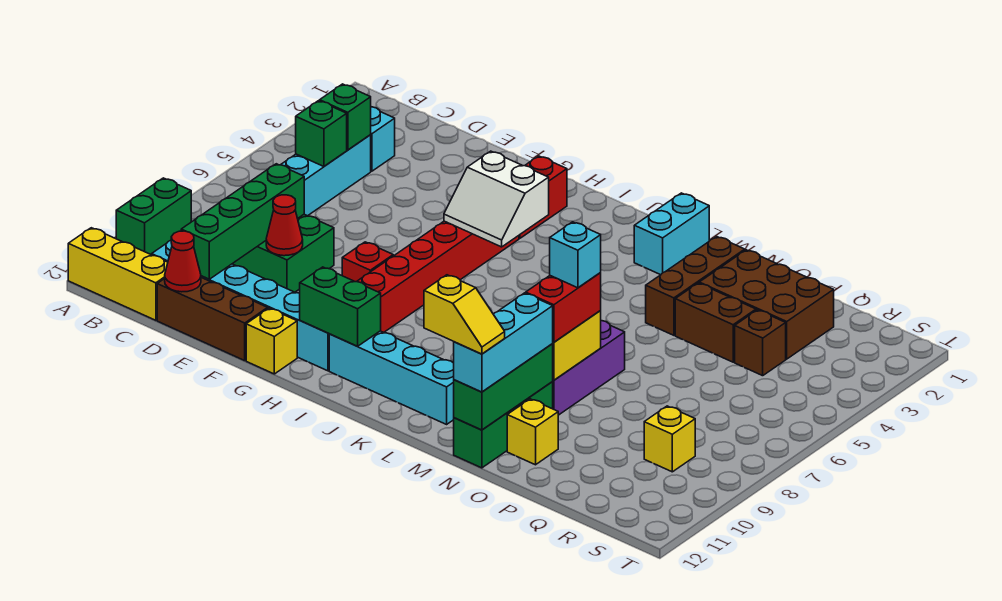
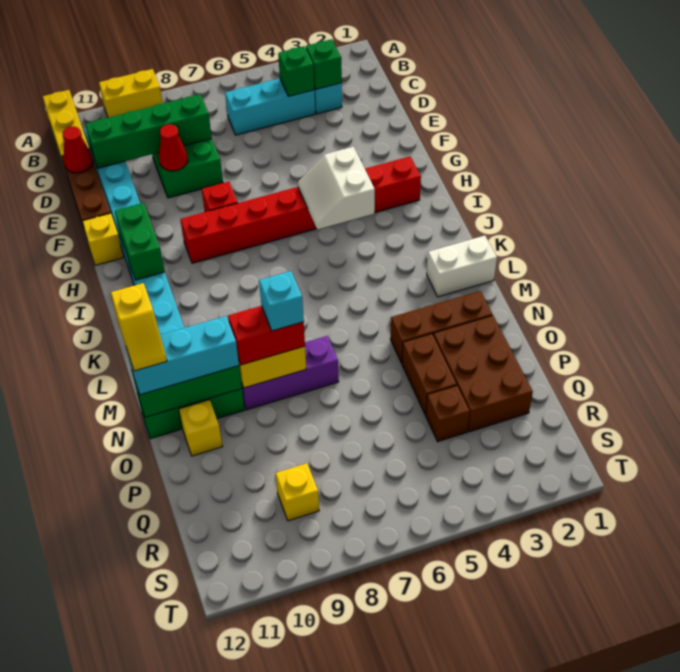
green 1x2 brick [116,178,191,255] -> yellow 1x2 brick [99,69,163,118]
green 1x1 brick [296,101,347,166] -> green 1x1 brick moved to [306,39,342,89]
cyan 1x2 brick [634,193,709,275] -> white 1x2 brick [427,236,497,297]

